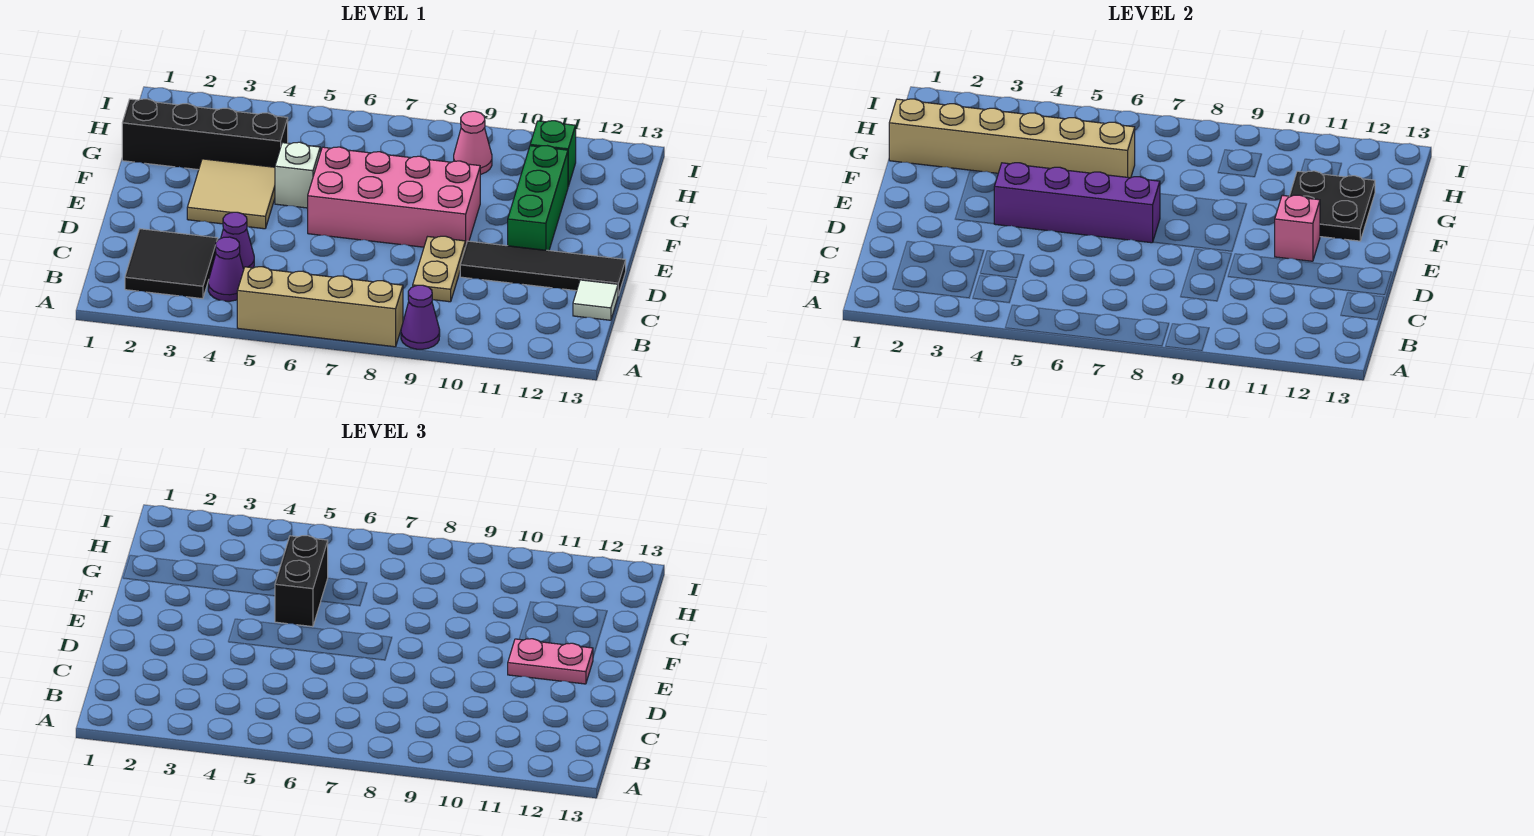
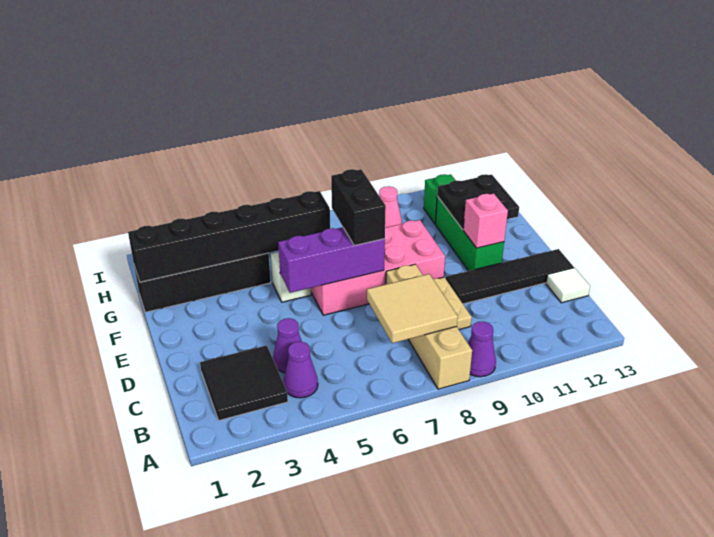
tan 1x4 brick [237,267,403,347] -> tan 1x4 brick turned to [386,264,472,389]
tan 2x2 tile [187,159,275,229] -> tan 2x2 tile moved to [367,274,458,343]
purple 1x4 brick [994,163,1160,243] -> purple 1x3 brick [278,227,385,293]
pink 1x2 plate [508,639,593,684] -> none
black 1x2 brick [275,536,328,627] -> black 1x2 brick moved to [331,169,386,246]
tan 1x6 brick [889,99,1135,178] -> black 1x6 brick [128,191,330,282]

